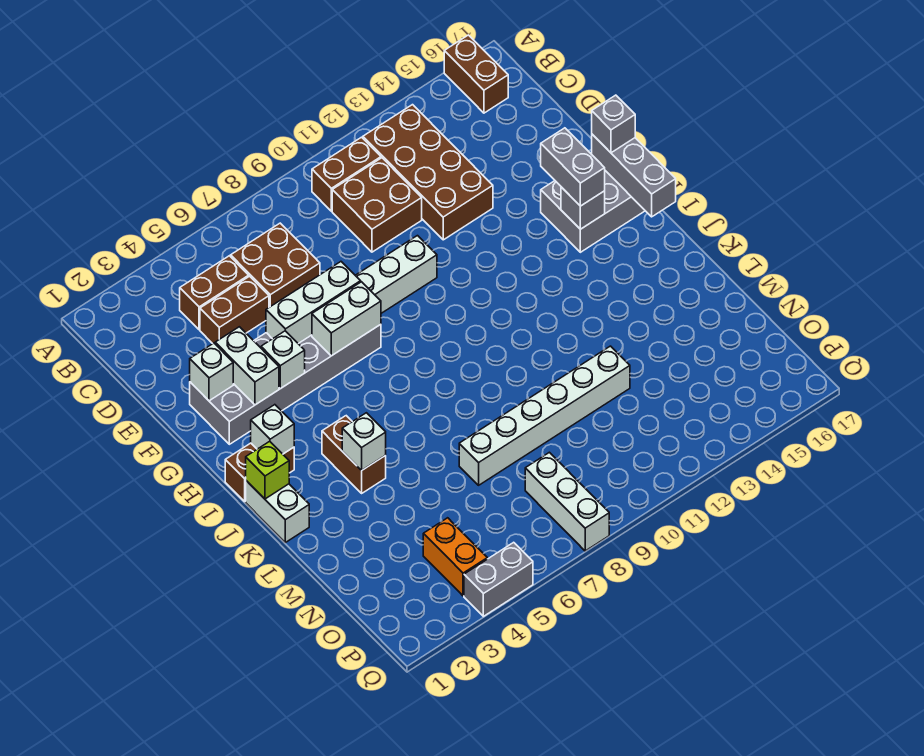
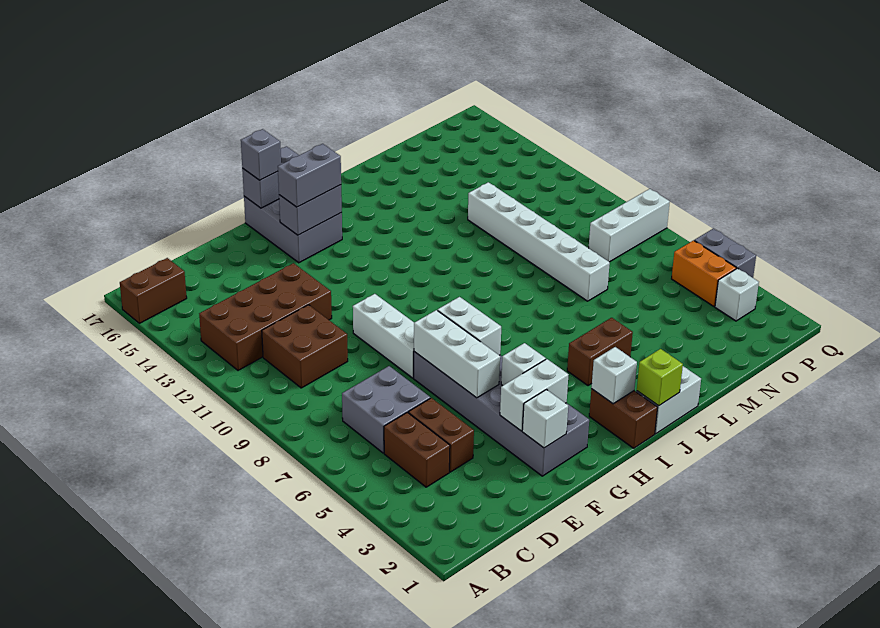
brown 1x2 brick [312,137,381,211] -> none
brown 2x2 brick [231,223,320,307] -> grey 2x2 brick [342,366,430,453]
grey 1x3 brick [592,134,676,217] -> grey 1x2 brick [242,146,299,208]
grey 1x1 brick [561,187,605,229] -> grey 1x2 brick [279,185,342,235]
white 1x1 brick [342,413,386,471] -> white 1x1 brick moved to [715,268,759,321]
orange 1x2 brick [423,518,487,596] -> orange 1x2 brick turned to [672,241,736,306]

